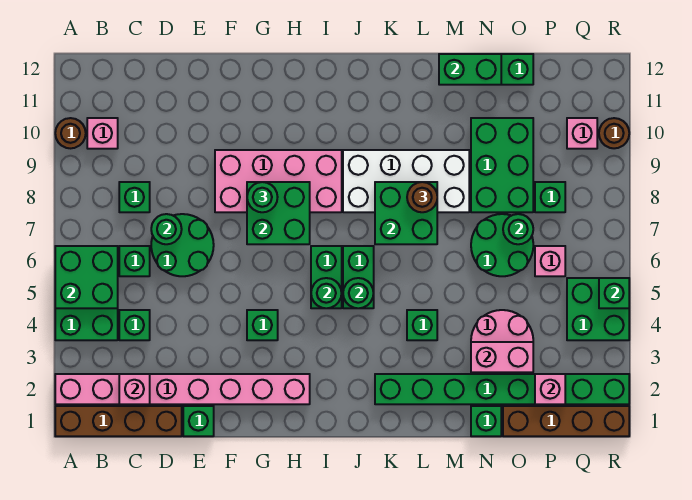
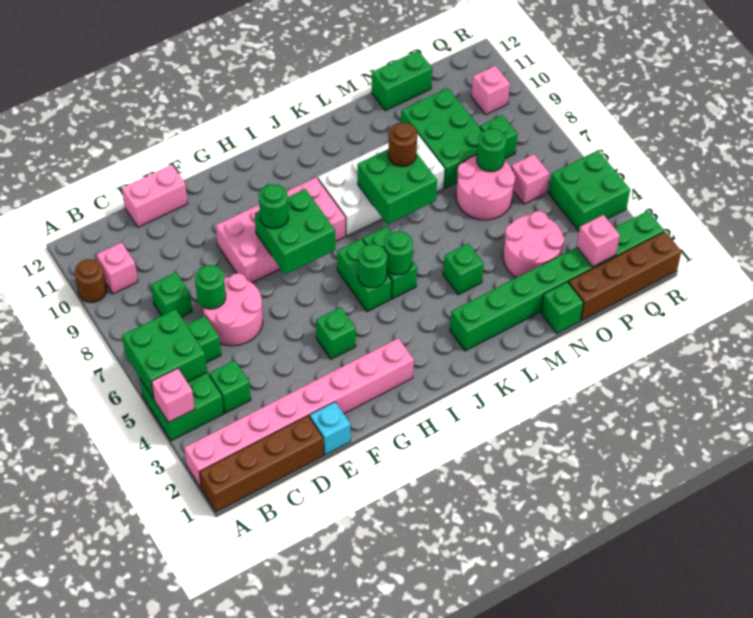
pink 1x1 brick [119,374,150,404] -> pink 1x1 brick moved to [151,368,195,423]
green 2x2 round brick [151,214,214,276] -> pink 2x2 round brick [203,273,263,346]
green 1x1 brick [183,406,214,436] -> cyan 1x1 brick [310,402,350,455]
green 1x2 brick [439,54,501,85] -> none
pink 1x2 brick [471,342,533,372] -> pink 1x2 brick moved to [122,165,188,227]
green 2x2 round brick [471,214,533,276] -> pink 2x2 round brick [456,155,515,220]
green 1x1 brick [599,278,629,308] -> none
brown 1x1 round brick [599,118,629,148] -> none

